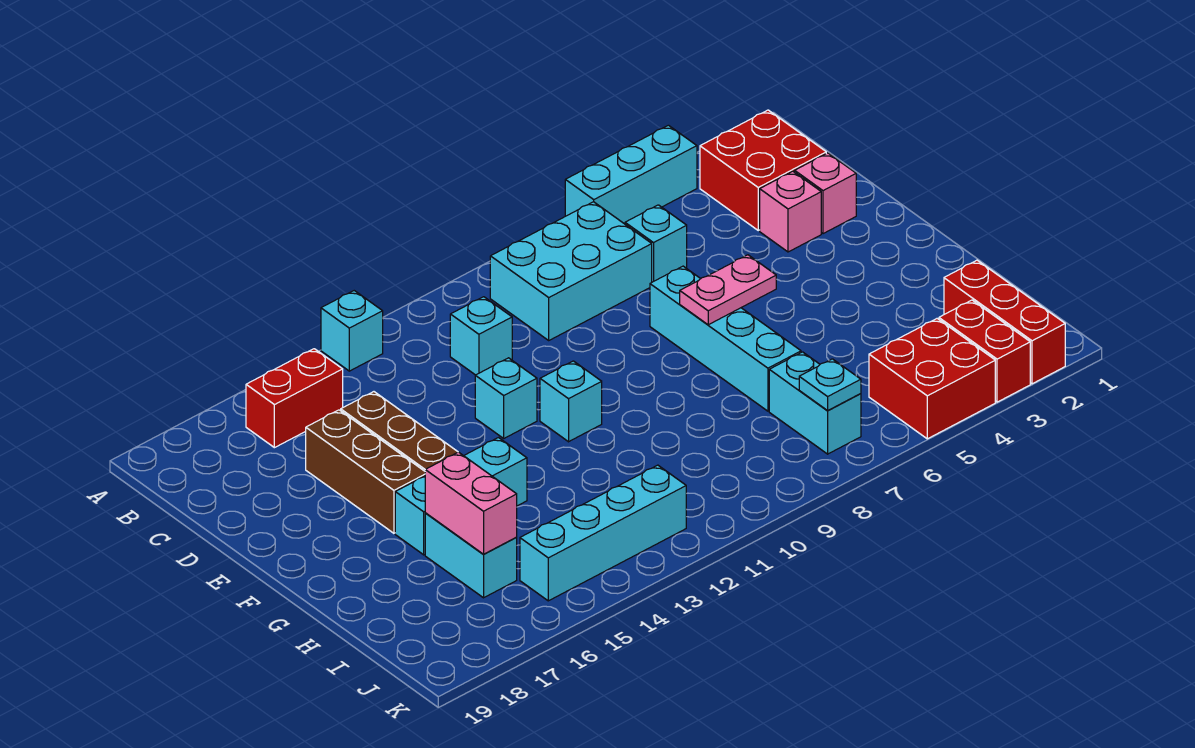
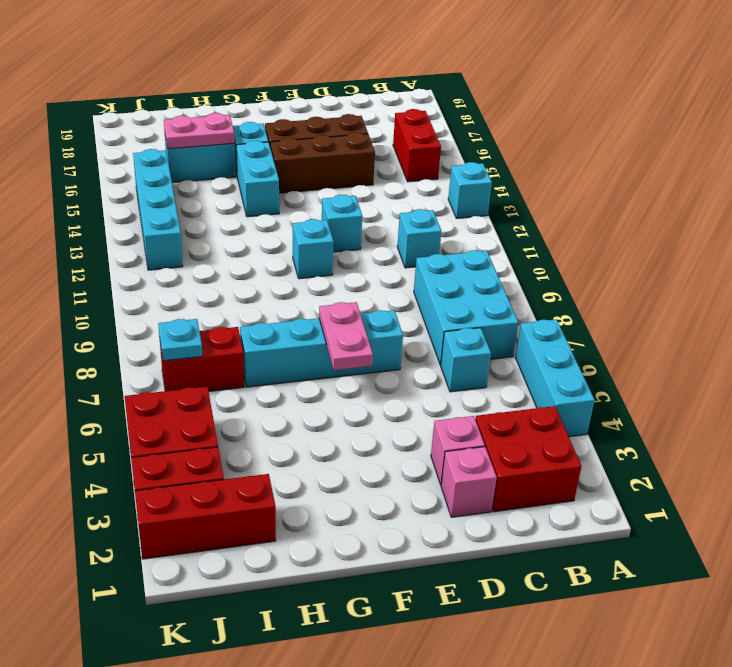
pink 1x2 brick [425,452,517,554] -> pink 1x2 plate [164,113,235,149]
cyan 1x2 brick [769,352,861,454] -> red 1x2 brick [160,327,244,391]

